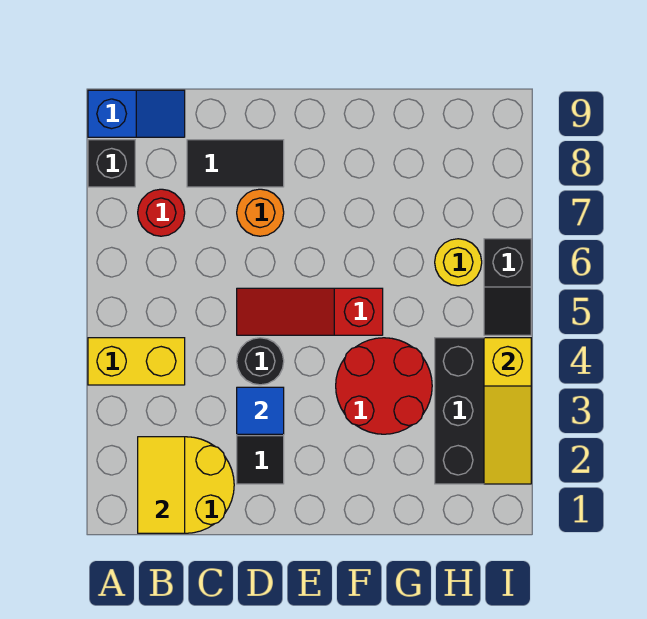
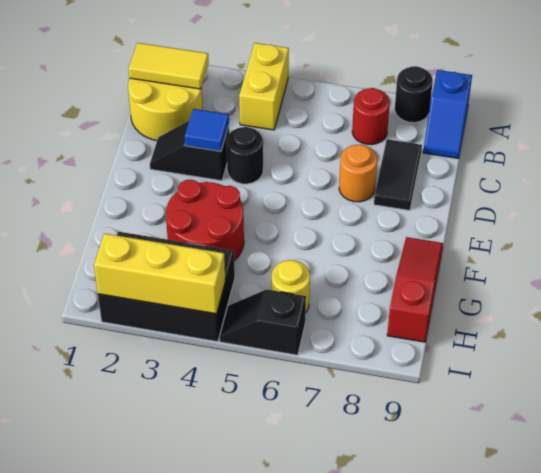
black 1x1 brick [88,140,135,187] -> black 1x1 round brick [395,66,433,123]
red 1x3 slope [237,288,383,335] -> red 1x3 slope moved to [387,237,443,342]
yellow 1x3 slope [484,338,531,484] -> yellow 1x3 brick [94,233,225,314]

